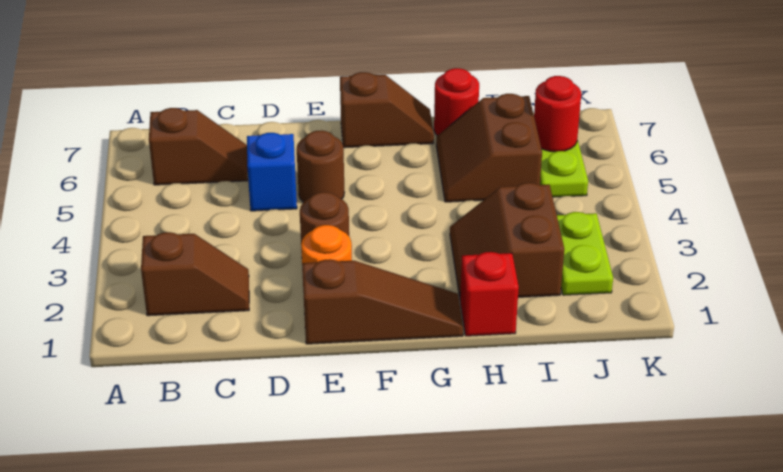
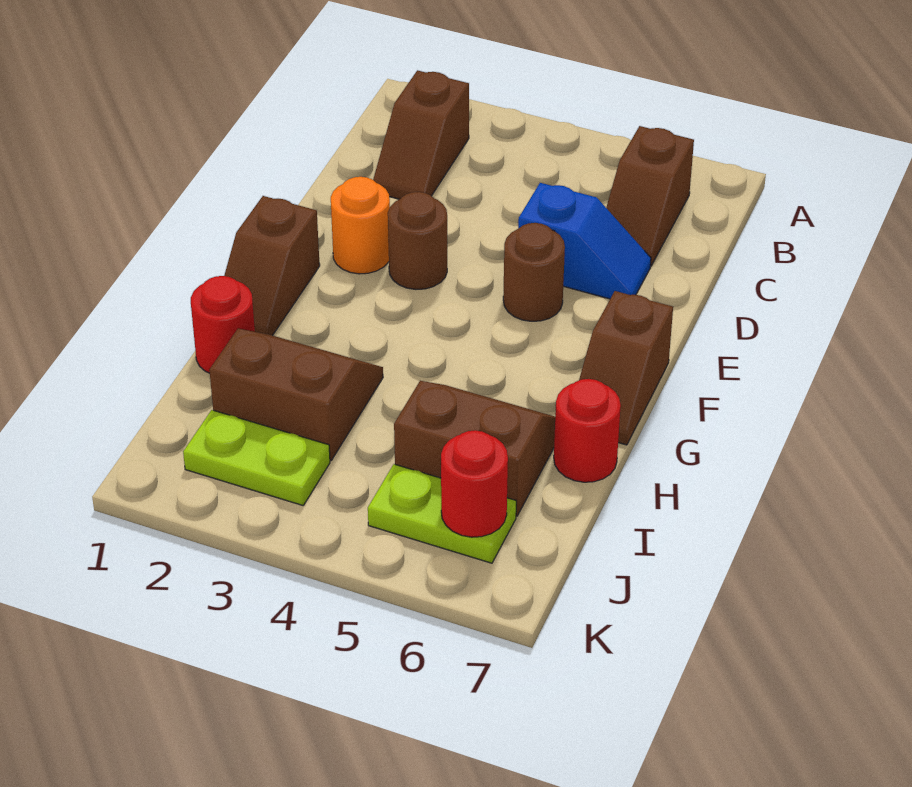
brown 1x3 slope [302,259,463,344] -> brown 1x2 slope [224,196,320,335]
red 1x1 brick [460,252,519,336] -> red 1x1 round brick [191,276,255,373]

